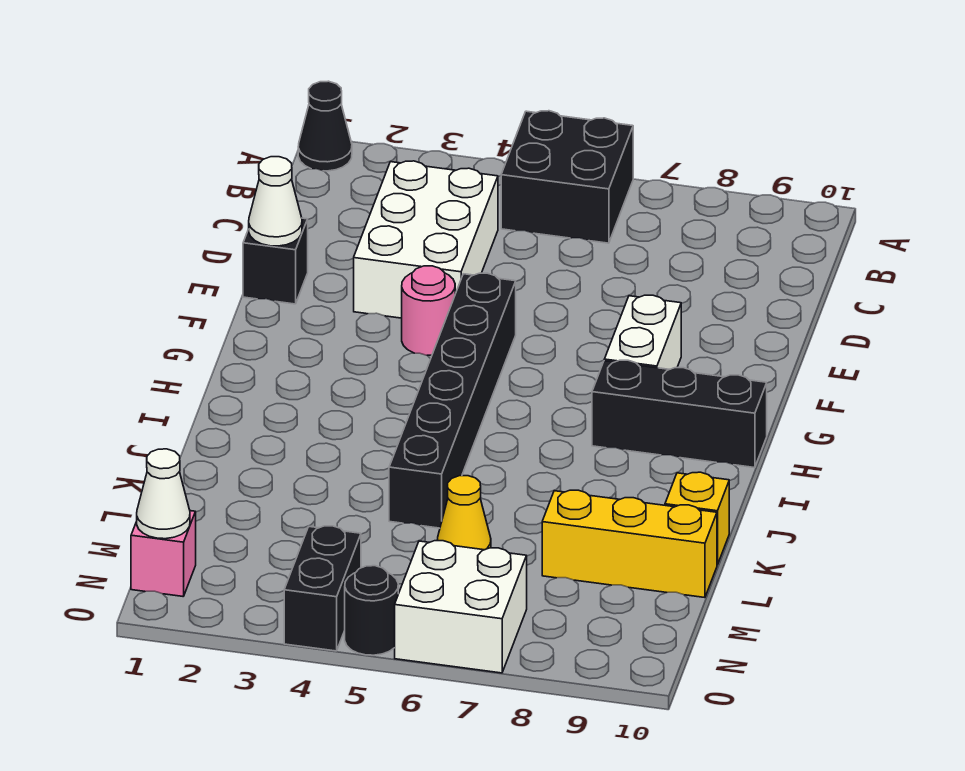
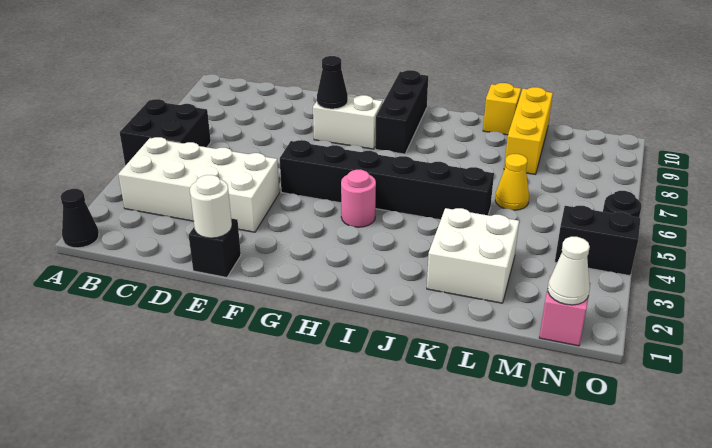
white 2x3 brick [354,161,498,318] -> white 2x4 brick [118,137,279,232]
white 1x1 cone [249,157,302,246] -> white 1x1 round brick [190,175,232,238]
pink 1x1 round brick [402,266,455,355] -> pink 1x1 round brick moved to [341,170,376,227]
none -> black 1x1 cone [317,56,348,109]
white 2x2 brick [395,541,527,673] -> white 2x2 brick moved to [427,208,519,303]

